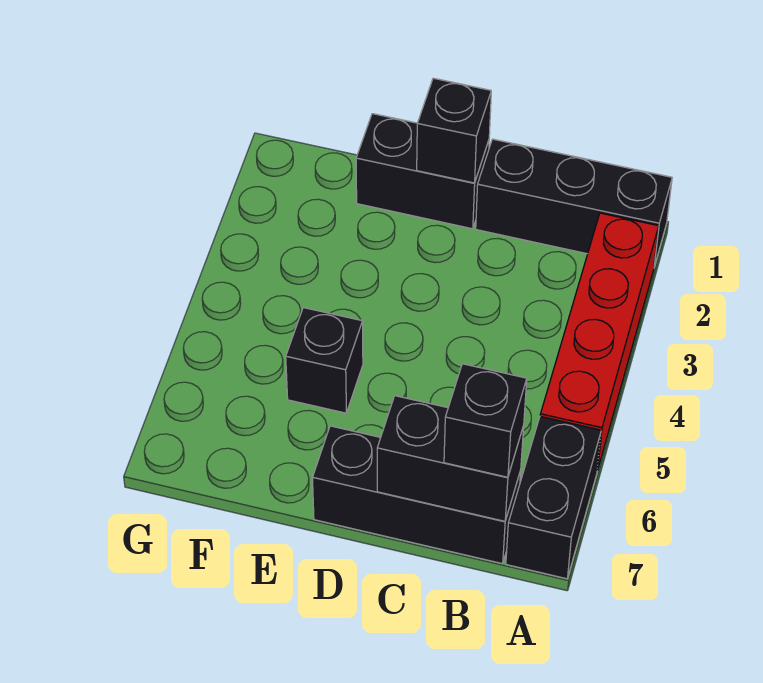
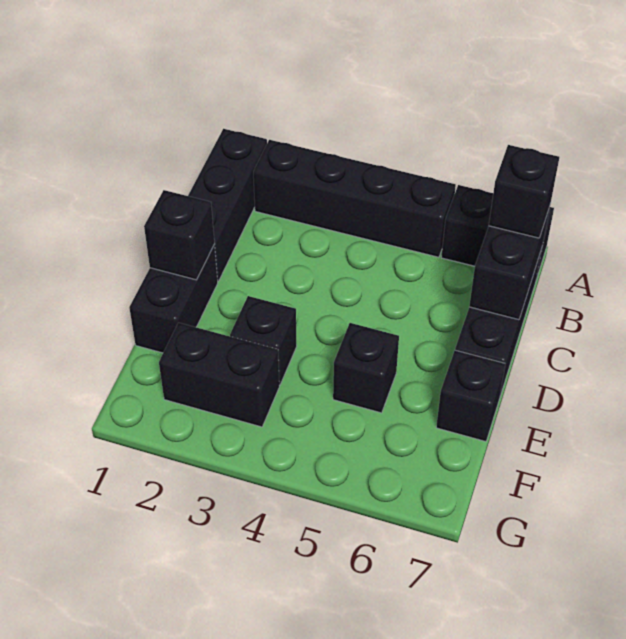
red 1x4 brick [540,213,659,470] -> black 1x4 brick [253,140,456,257]
none -> black 1x1 brick [230,296,297,385]
none -> black 1x1 brick [436,350,505,441]
none -> black 1x2 brick [159,323,279,427]

